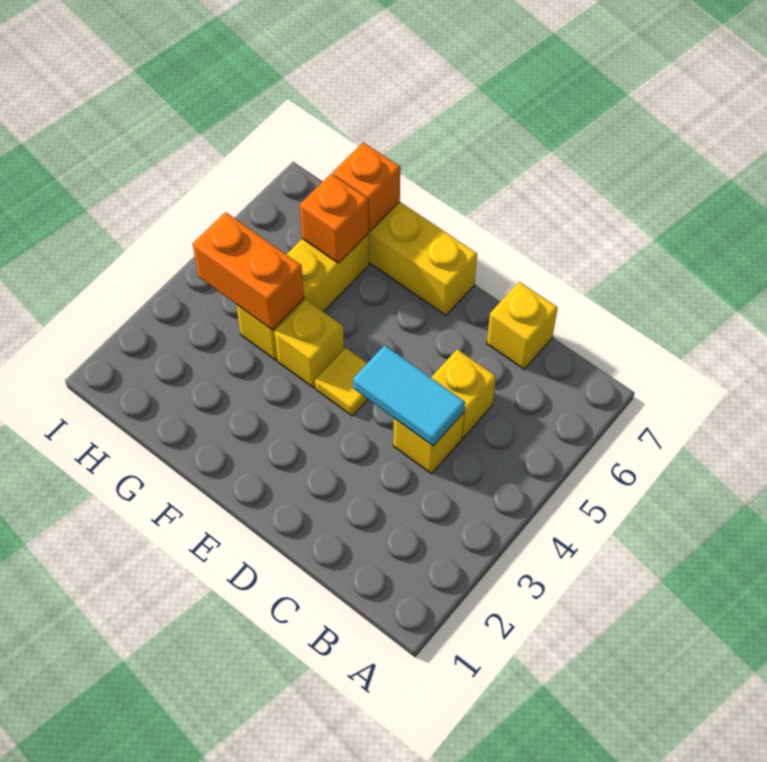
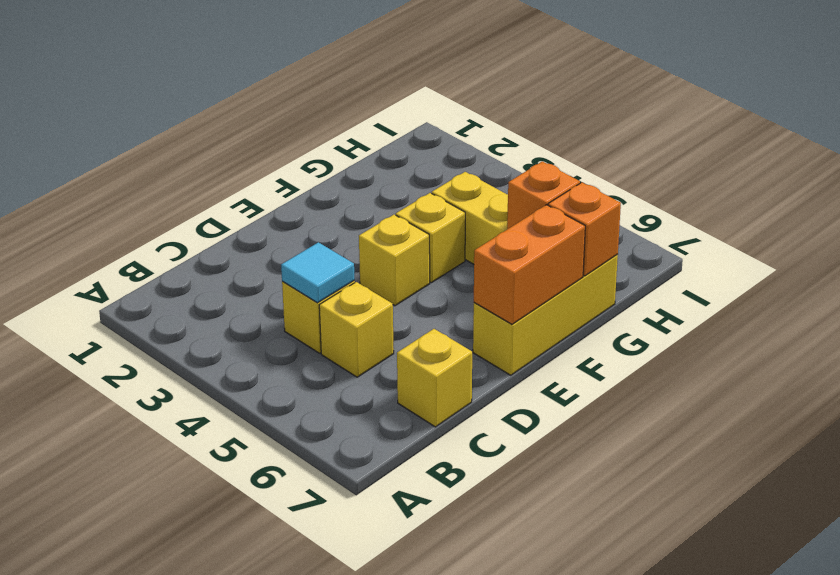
cyan 1x2 tile [353,345,465,446] -> cyan 1x1 tile [281,242,355,303]
yellow 1x1 tile [315,348,368,416] -> yellow 1x1 brick [359,215,430,306]
orange 1x2 brick [192,212,304,330] -> orange 1x2 brick moved to [474,205,585,324]

